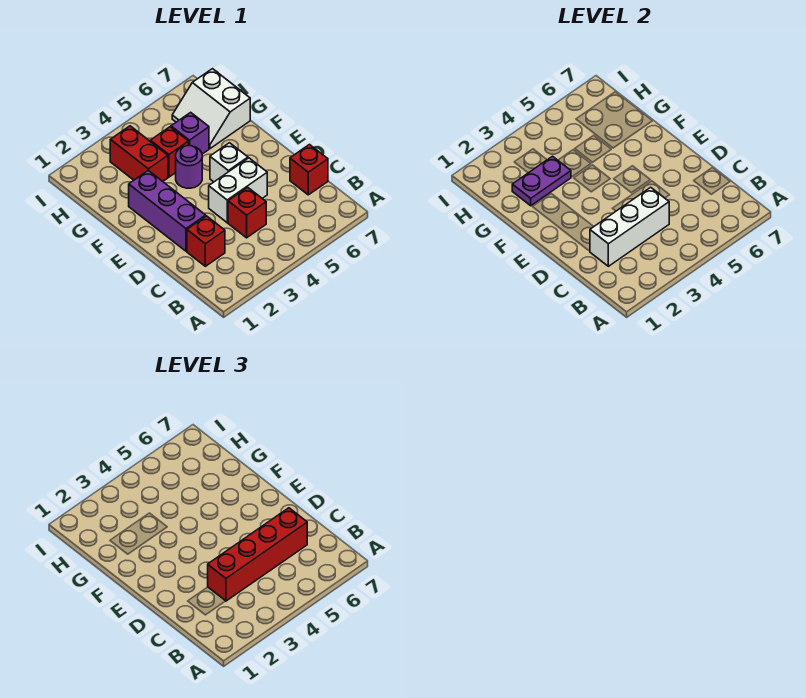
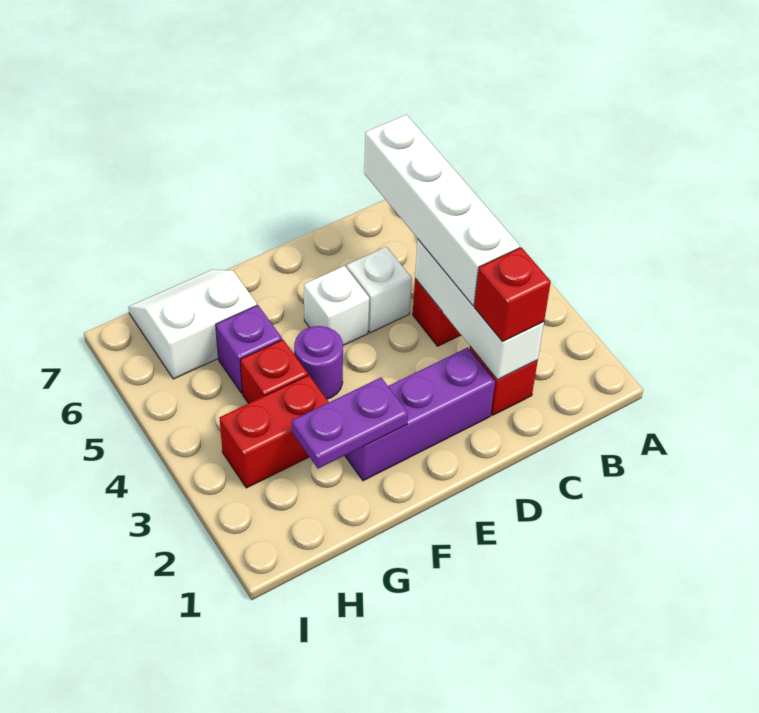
red 1x4 brick [208,508,307,601] -> white 1x4 brick [364,115,520,305]
red 1x1 brick [290,145,328,195] -> red 1x1 brick moved to [474,247,551,341]
white 1x2 brick [209,158,267,223] -> white 1x1 brick [347,247,412,333]
purple 1x2 plate [512,156,571,206] -> purple 1x2 plate turned to [292,378,408,469]
white 2x2 slope [172,69,250,149] -> white 2x2 slope turned to [128,270,257,379]

